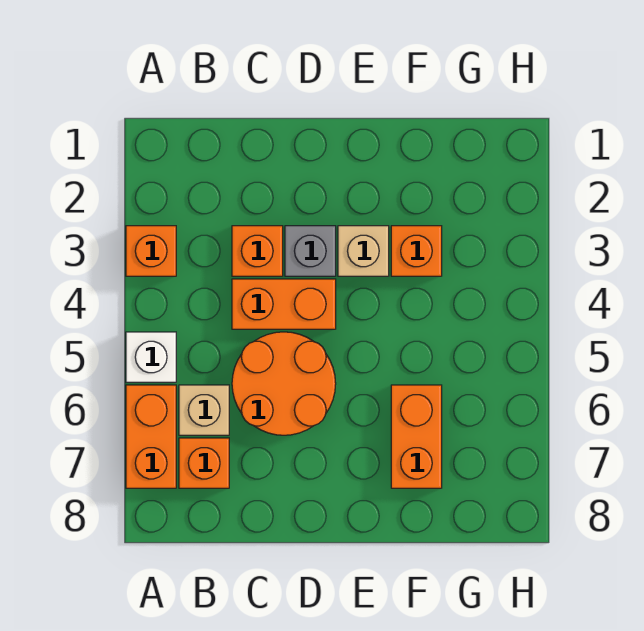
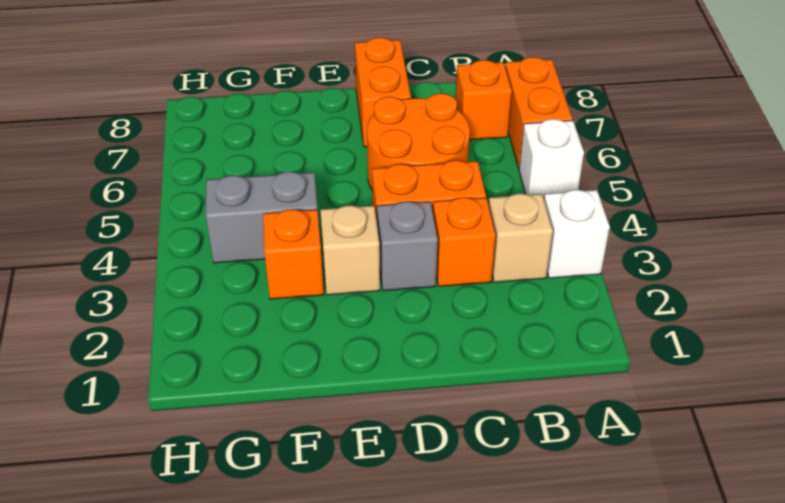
orange 1x1 brick [126,226,176,276] -> white 1x1 brick [544,190,610,278]
tan 1x1 brick [179,385,229,435] -> tan 1x1 brick moved to [489,193,553,282]
none -> grey 1x2 brick [206,172,318,263]
orange 1x2 brick [391,385,442,488] -> orange 1x2 brick moved to [355,37,411,147]

